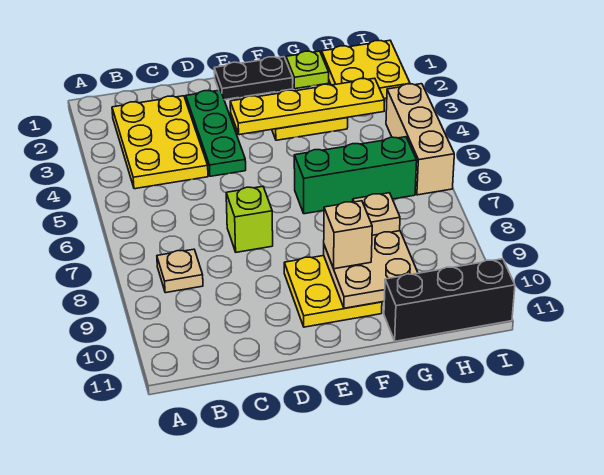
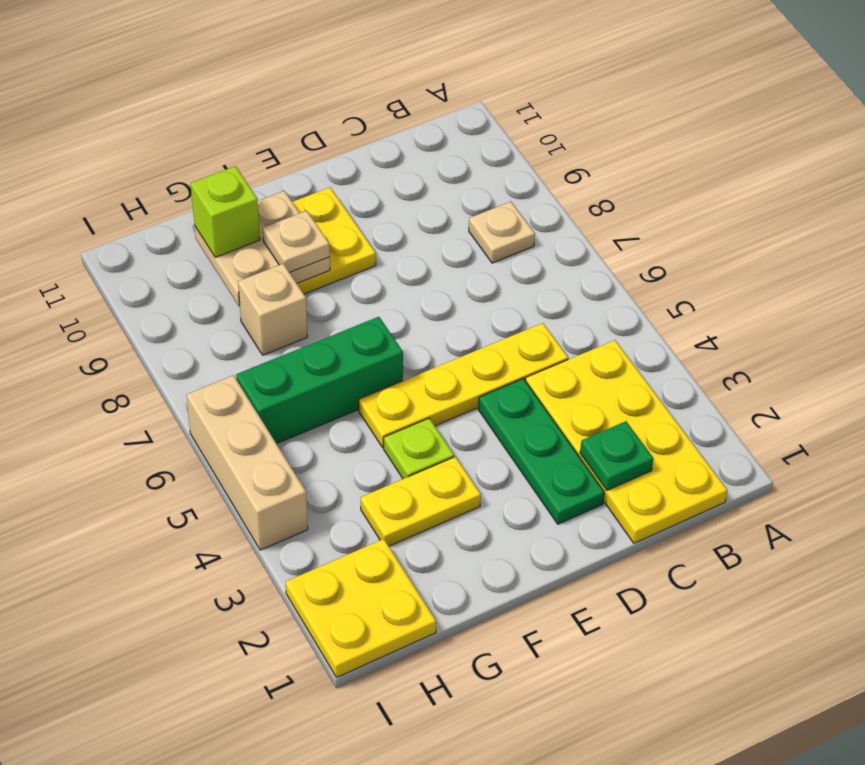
yellow 2x3 plate [112,96,208,189] -> yellow 2x4 plate [526,340,728,543]
none -> green 1x1 plate [580,421,653,490]
lime 1x1 brick [226,186,273,252] -> lime 1x1 brick moved to [191,166,260,257]
black 1x2 plate [214,57,293,100] -> none
yellow 1x4 plate [230,78,385,135] -> yellow 1x4 plate moved to [359,323,568,448]
tan 1x1 brick [324,201,372,269] -> tan 1x1 plate [263,211,330,272]
lime 1x1 plate [286,51,329,89] -> lime 1x1 plate moved to [384,418,454,479]
black 1x3 brick [384,259,515,341] -> none

